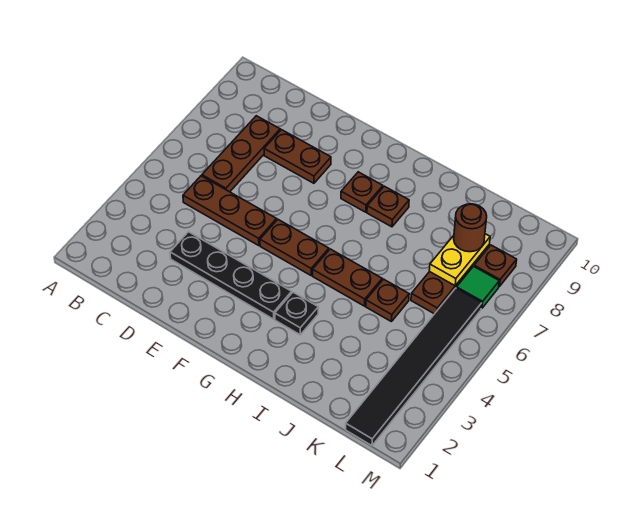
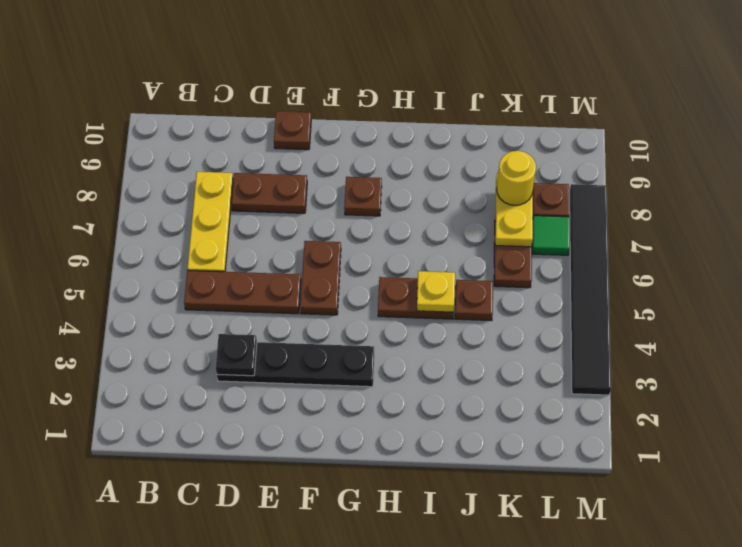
brown 1x3 plate [202,116,280,192] -> yellow 1x3 plate [187,172,233,272]
brown 1x2 plate [260,220,329,275] -> brown 1x2 plate turned to [300,241,341,315]
black 1x1 plate [275,292,318,335] -> black 1x1 plate moved to [216,334,257,376]
brown 1x1 plate [367,186,409,227] -> brown 1x1 plate moved to [274,111,311,150]
none -> yellow 1x1 plate [417,271,455,312]
brown 1x1 round brick [454,204,487,252] -> yellow 1x1 round brick [497,151,536,205]
black 1x6 tile [346,288,482,446] -> black 1x6 tile moved to [570,184,611,395]

